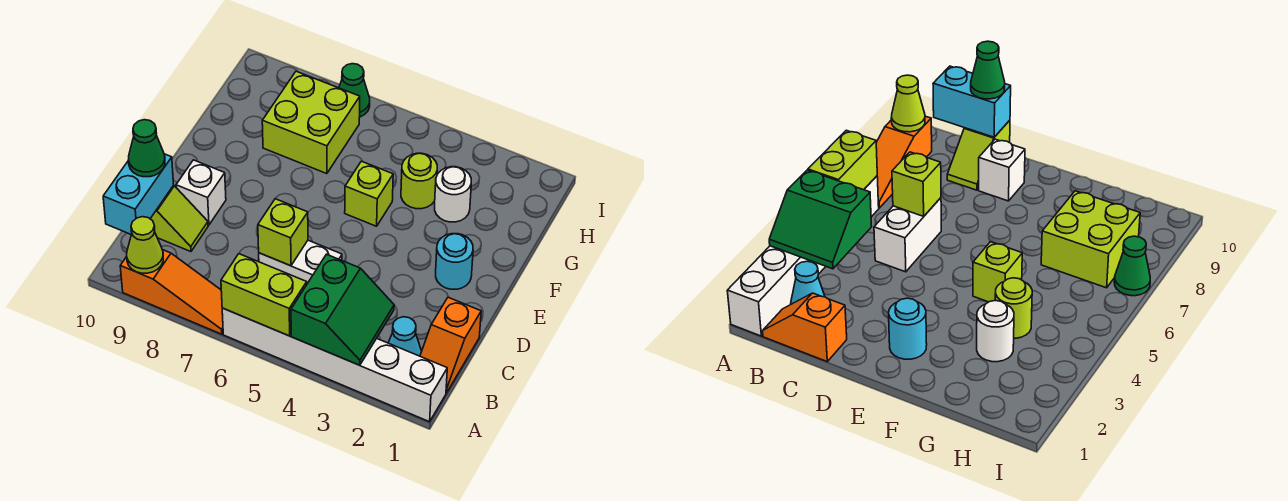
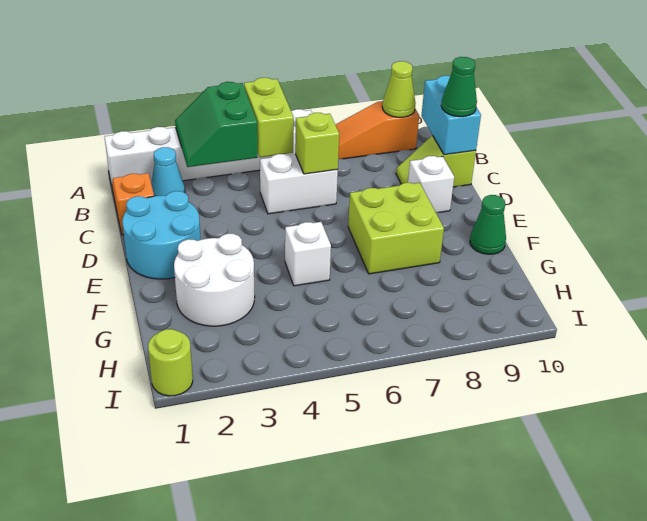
lime 1x2 brick [221,254,307,336] -> lime 1x2 brick turned to [244,78,294,157]
cyan 1x1 round brick [436,234,473,289] -> cyan 2x2 round brick [122,191,201,279]
lime 1x1 brick [345,161,393,226] -> white 1x1 brick [285,222,331,286]
white 1x1 round brick [435,167,471,222] -> white 2x2 round brick [174,234,255,326]
lime 1x1 round brick [401,153,437,209] -> lime 1x1 round brick moved to [148,329,193,396]
lime 2x2 brick [262,71,360,174] -> lime 2x2 brick moved to [348,183,444,274]
green 1x1 cone [339,64,370,117] -> green 1x1 cone moved to [470,195,506,254]

